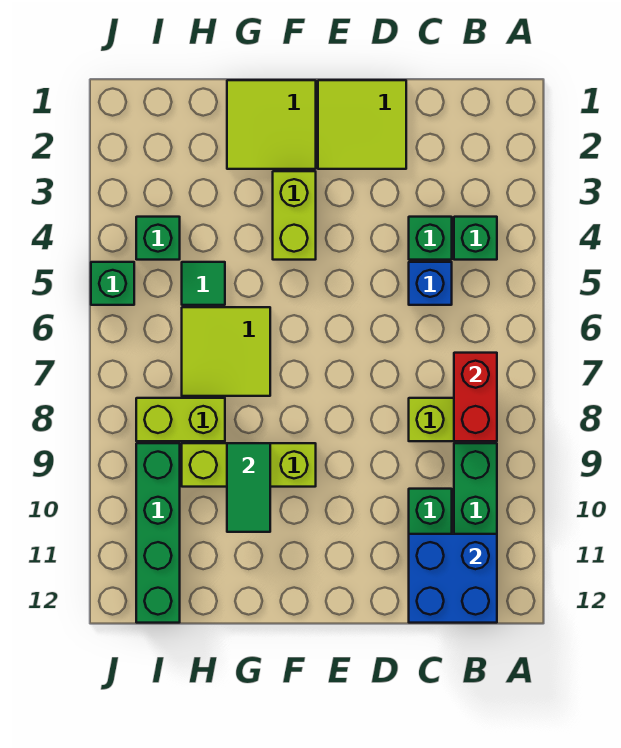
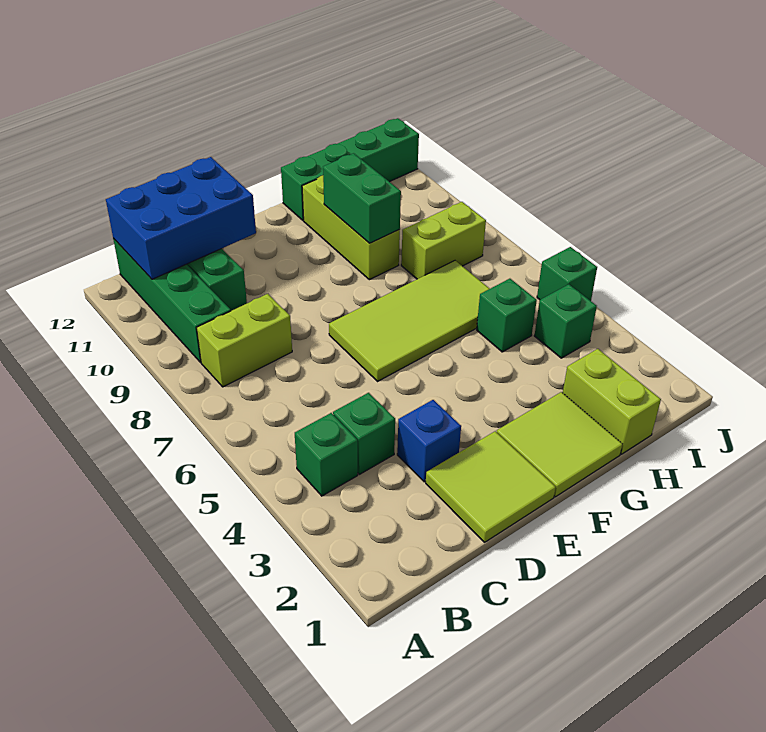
red 1x2 brick [454,353,497,441] -> none
blue 2x2 brick [409,534,497,623] -> blue 2x3 brick [106,157,256,279]
blue 1x1 brick [409,262,452,305] -> blue 1x1 brick moved to [397,400,461,482]
lime 1x2 brick [273,171,316,260] -> lime 1x2 brick moved to [563,349,661,454]
lime 1x3 brick [182,443,316,487] -> lime 1x3 brick turned to [302,176,400,280]
lime 2x2 tile [182,307,270,396] -> lime 2x4 tile [329,261,490,381]
green 1x2 tile [227,443,270,532] -> green 1x2 brick [323,153,401,243]
green 1x1 tile [182,262,225,305] -> green 1x1 brick [477,279,537,352]
green 1x4 brick [136,443,180,623] -> green 1x4 brick turned to [281,118,419,220]

